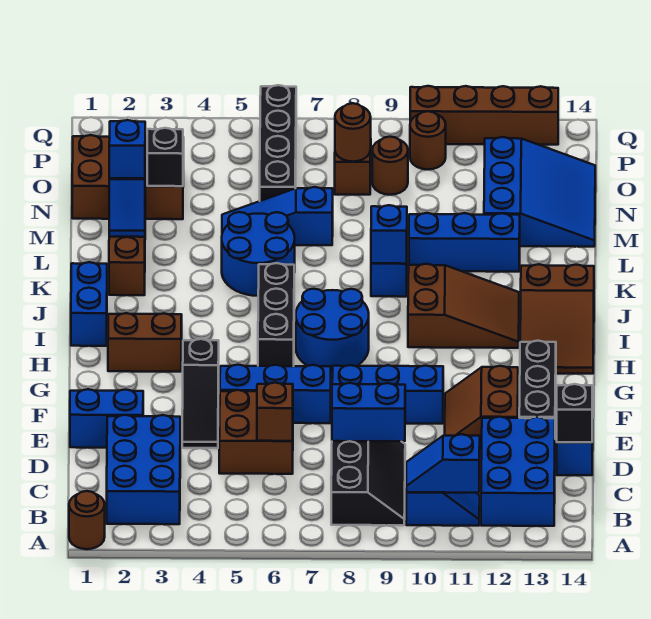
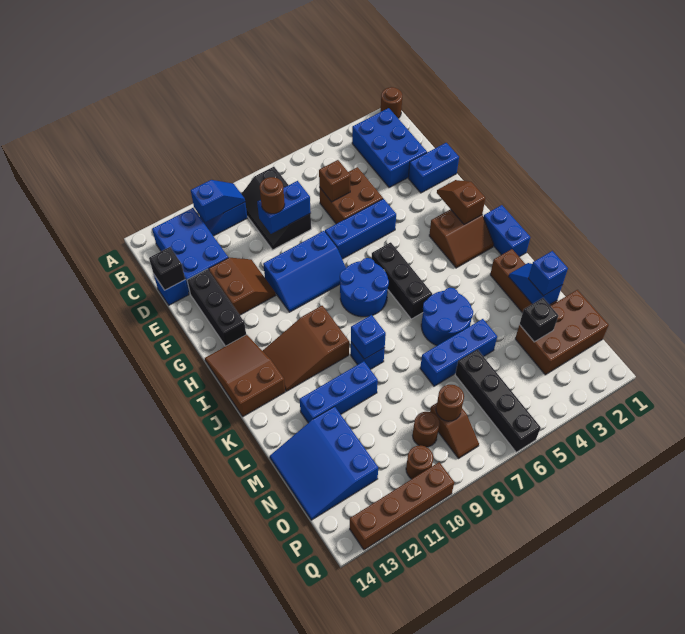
none -> brown 1x1 round brick [260,177,285,214]
black 1x3 slope [182,339,219,448] -> none
none -> brown 1x2 slope [437,180,485,224]
blue 1x3 slope [222,187,333,245] -> blue 1x3 brick [420,319,497,386]

